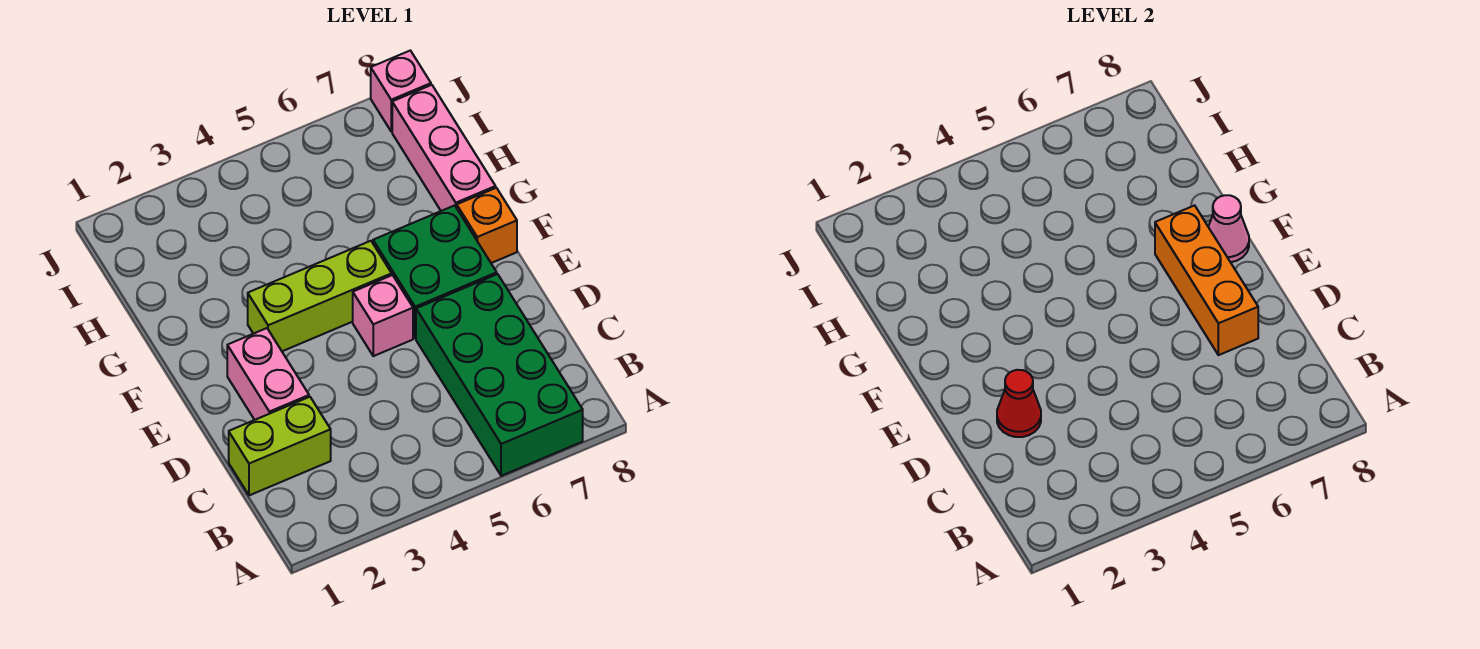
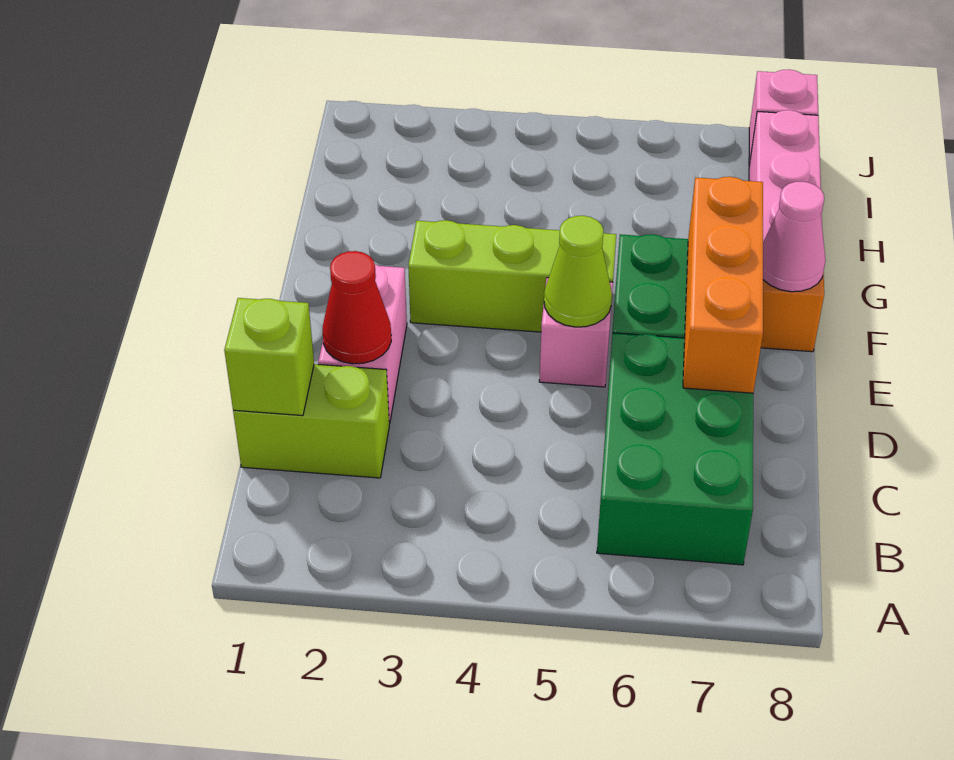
green 2x4 brick [416,274,583,476] -> green 2x3 brick [597,333,753,565]
none -> lime 1x1 brick [224,298,314,416]
none -> lime 1x1 cone [544,216,612,327]

